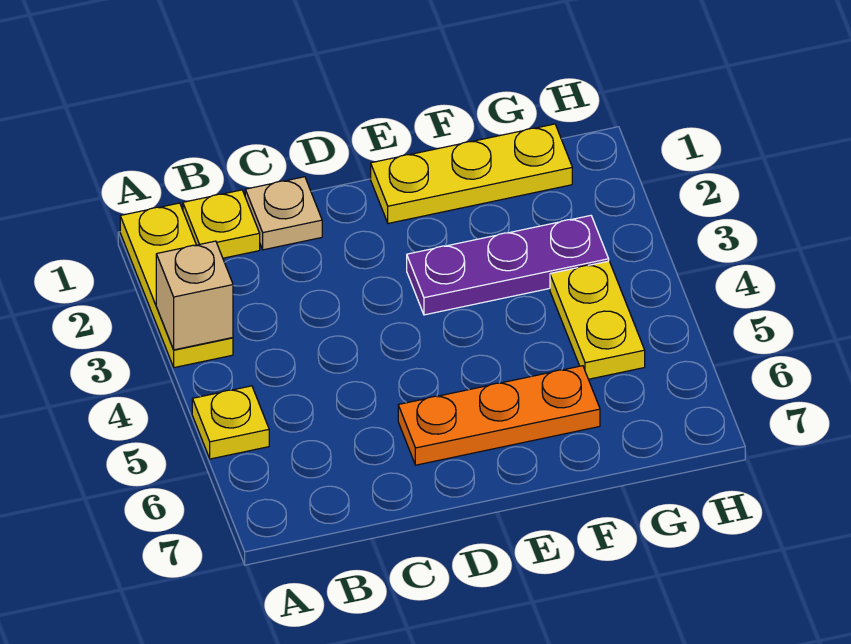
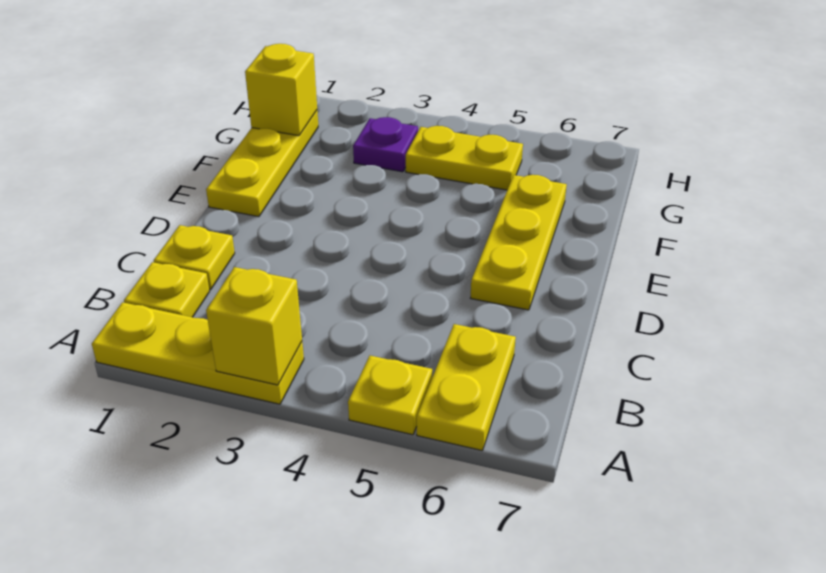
tan 1x1 brick [156,241,233,350] -> yellow 1x1 brick [206,267,302,385]
none -> yellow 1x2 plate [417,324,516,450]
tan 1x1 plate [245,177,322,250] -> yellow 1x1 plate [154,225,235,290]
orange 1x3 plate [398,366,600,465] -> yellow 1x3 plate [471,175,567,310]
purple 1x3 plate [407,216,609,315] -> purple 1x1 plate [353,117,418,172]
none -> yellow 1x1 brick [245,44,317,136]

